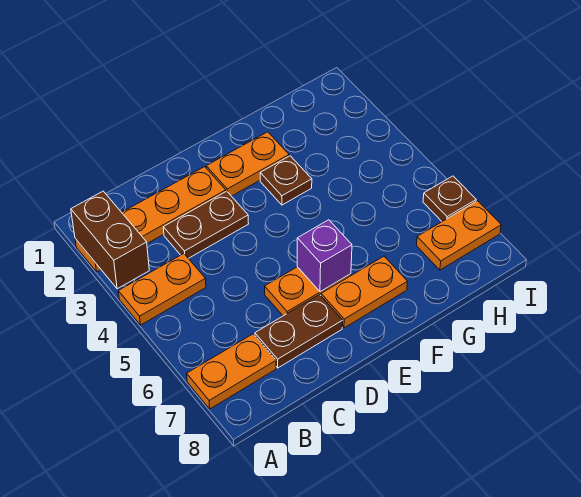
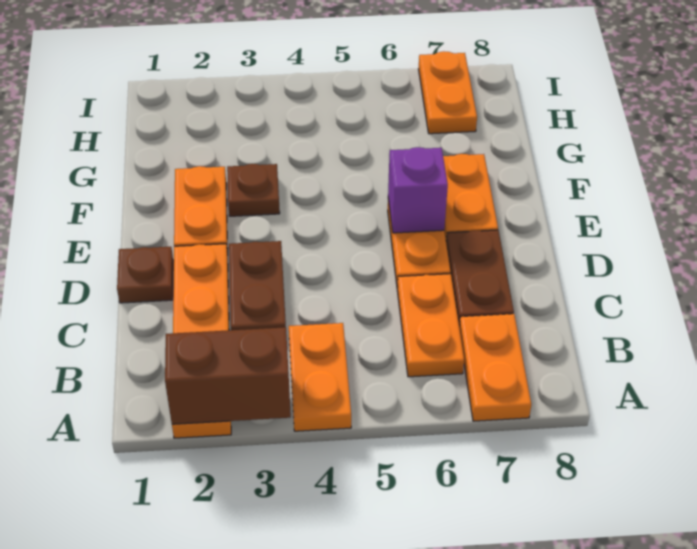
none -> orange 1x2 plate [397,274,464,377]
brown 1x1 plate [423,176,476,221] -> brown 1x1 plate moved to [117,247,173,303]

